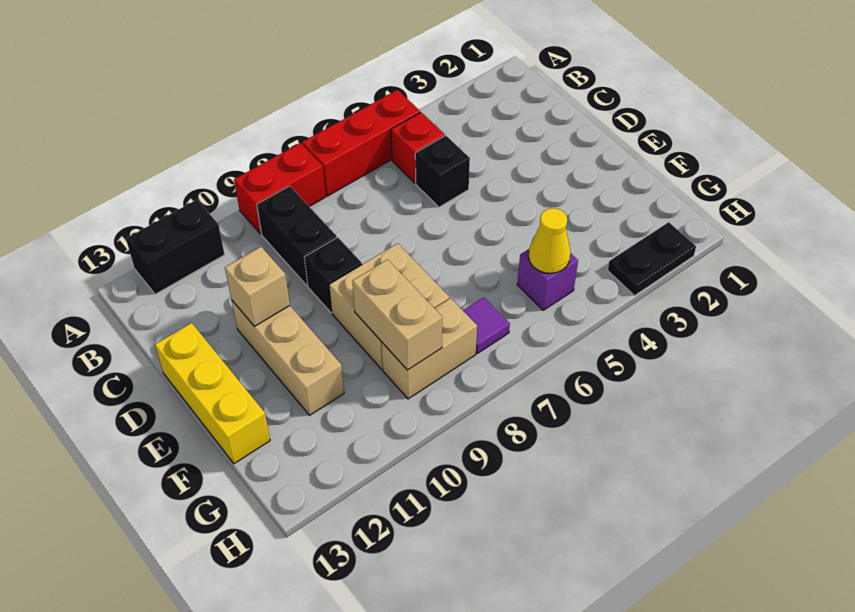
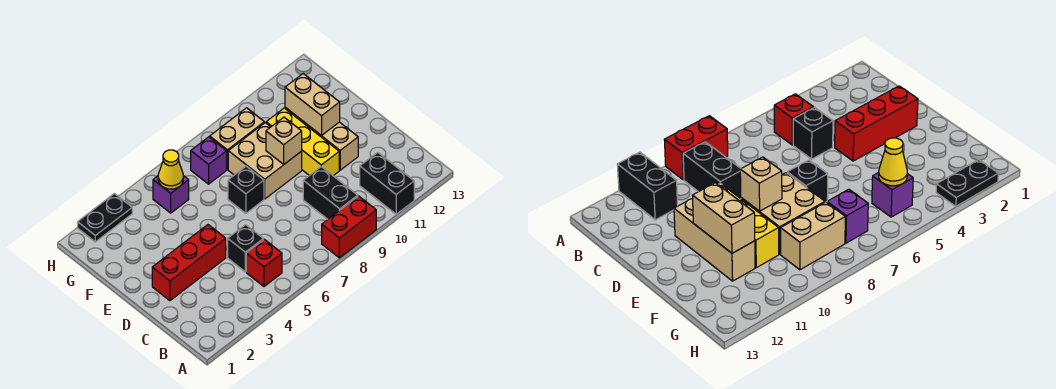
red 1x3 brick [302,90,420,196] -> red 1x3 brick moved to [152,225,226,301]
black 1x2 brick [126,200,225,294] -> black 1x2 brick turned to [360,152,414,214]
black 1x1 brick [304,237,362,313] -> black 1x1 brick moved to [228,166,264,213]
tan 1x1 brick [225,247,290,326] -> tan 1x1 brick moved to [266,117,302,165]
yellow 1x3 brick [155,323,270,464] -> yellow 1x3 brick moved to [266,108,339,176]
tan 1x2 brick [352,260,442,370] -> tan 1x2 brick moved to [285,74,340,135]
purple 1x1 tile [463,297,510,353] -> purple 1x1 brick [191,137,227,184]

